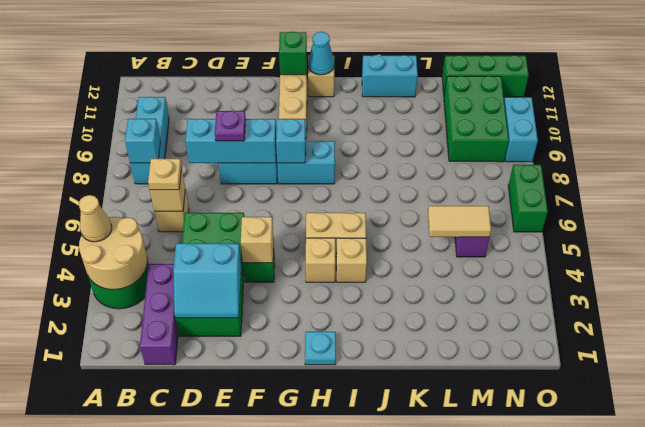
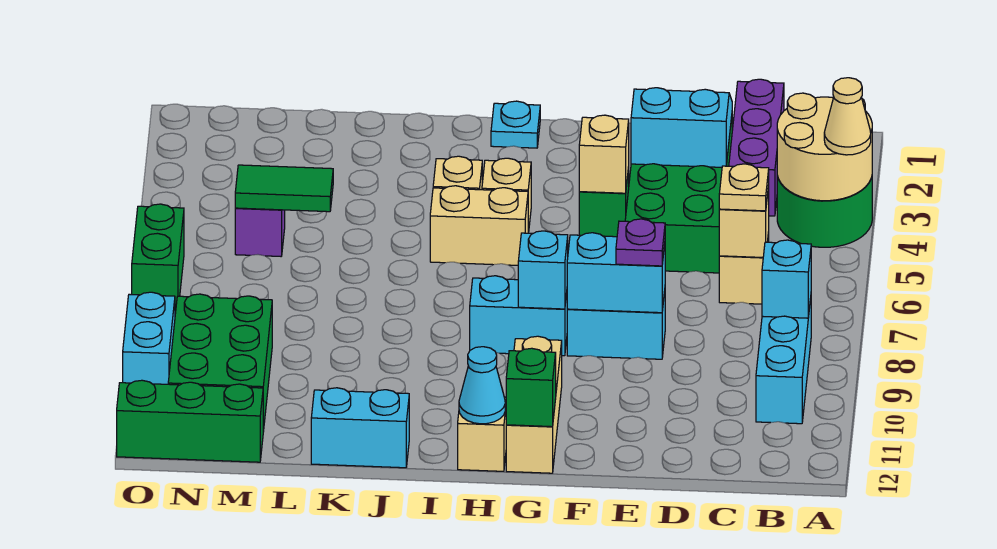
cyan 1x3 brick [185,119,276,163] -> cyan 1x2 brick [567,233,665,313]
tan 1x2 tile [428,206,491,237] -> green 1x2 tile [235,165,333,212]

